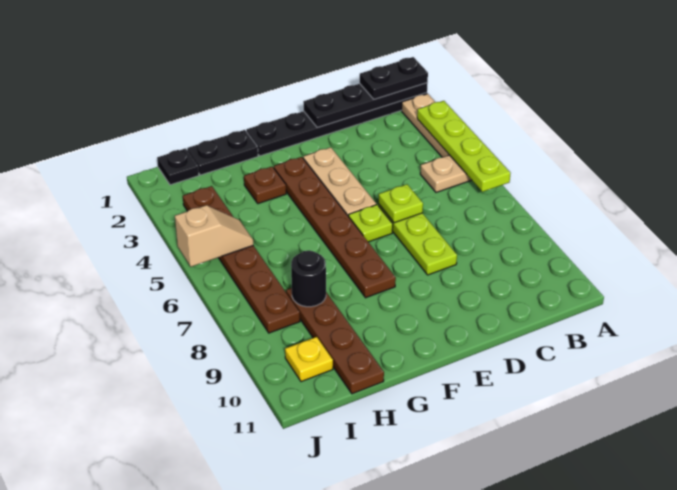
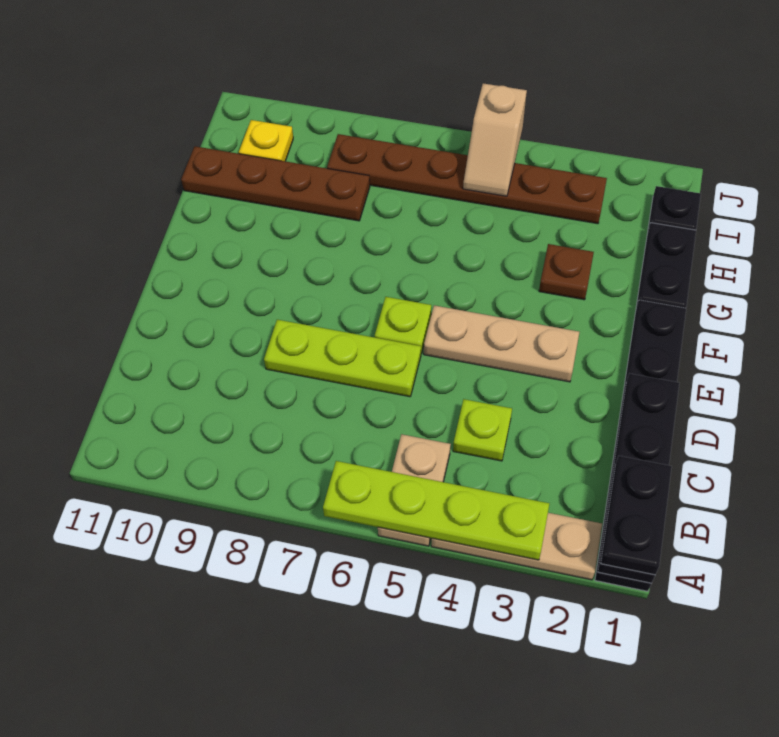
lime 1x1 plate [379,184,423,223] -> lime 1x1 plate moved to [453,399,512,461]
brown 1x6 plate [274,157,396,298] -> none
black 1x1 round brick [291,250,326,307] -> none

